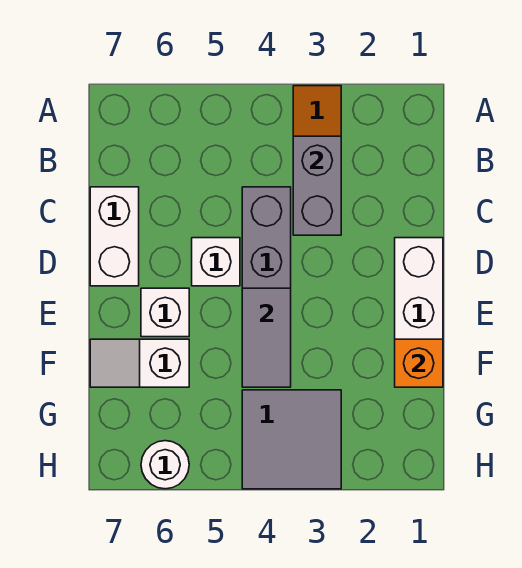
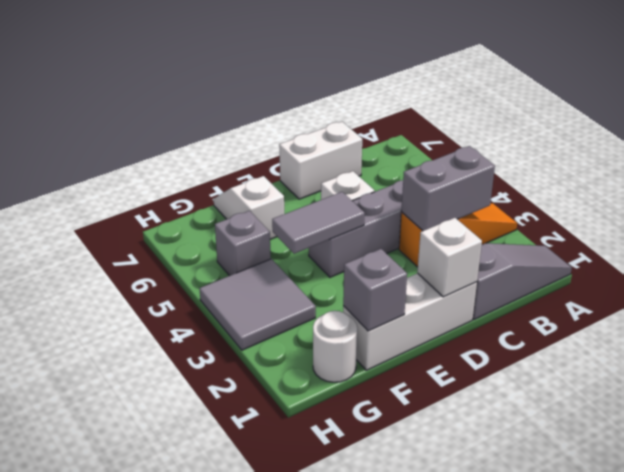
none -> grey 1x3 slope [473,243,572,320]
white 1x1 brick [141,288,189,337] -> white 1x1 brick moved to [417,218,482,297]
orange 1x1 brick [395,339,443,387] -> grey 1x1 brick [343,249,407,331]
none -> grey 1x1 brick [215,211,271,276]
white 1x1 round brick [141,441,189,489] -> white 1x1 round brick moved to [313,311,357,382]

